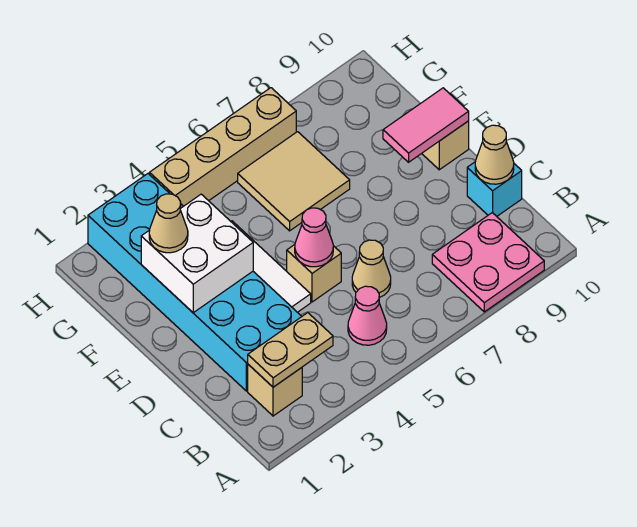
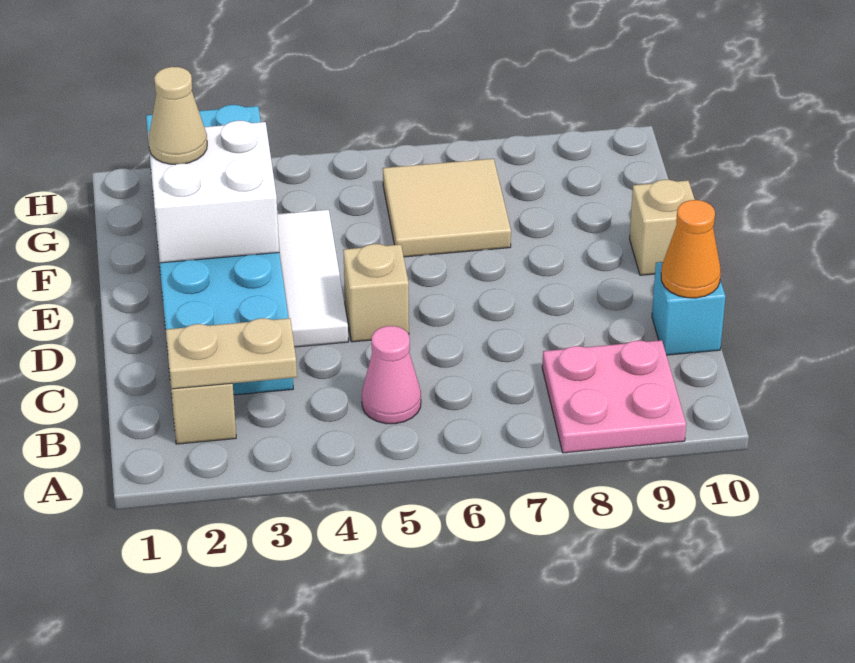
tan 1x1 cone [352,240,391,298] -> none
tan 1x1 cone [475,125,514,184] -> orange 1x1 cone [661,200,721,298]
pink 1x1 cone [295,208,333,267] -> none
pink 1x2 tile [383,88,469,162] -> none
tan 1x4 brick [149,88,296,206] -> none

